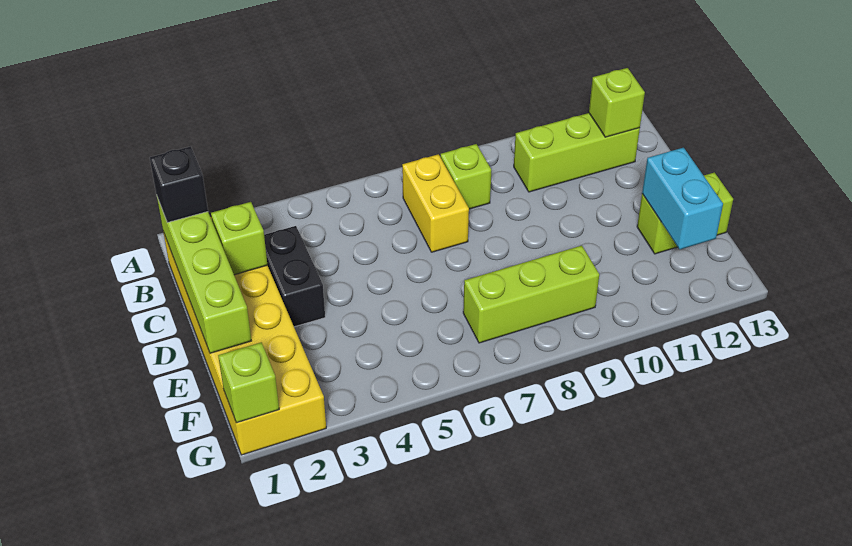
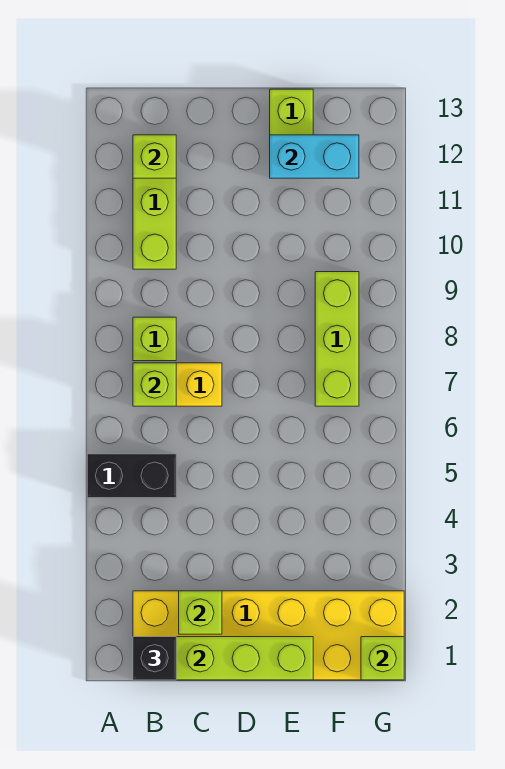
none -> lime 1x1 brick [133,363,176,406]
black 1x2 brick [264,226,325,327] -> black 1x2 brick moved to [87,454,176,498]

